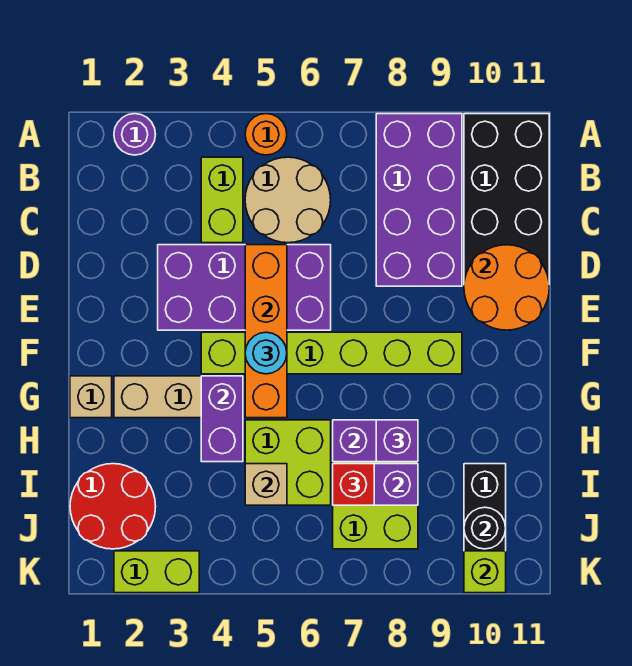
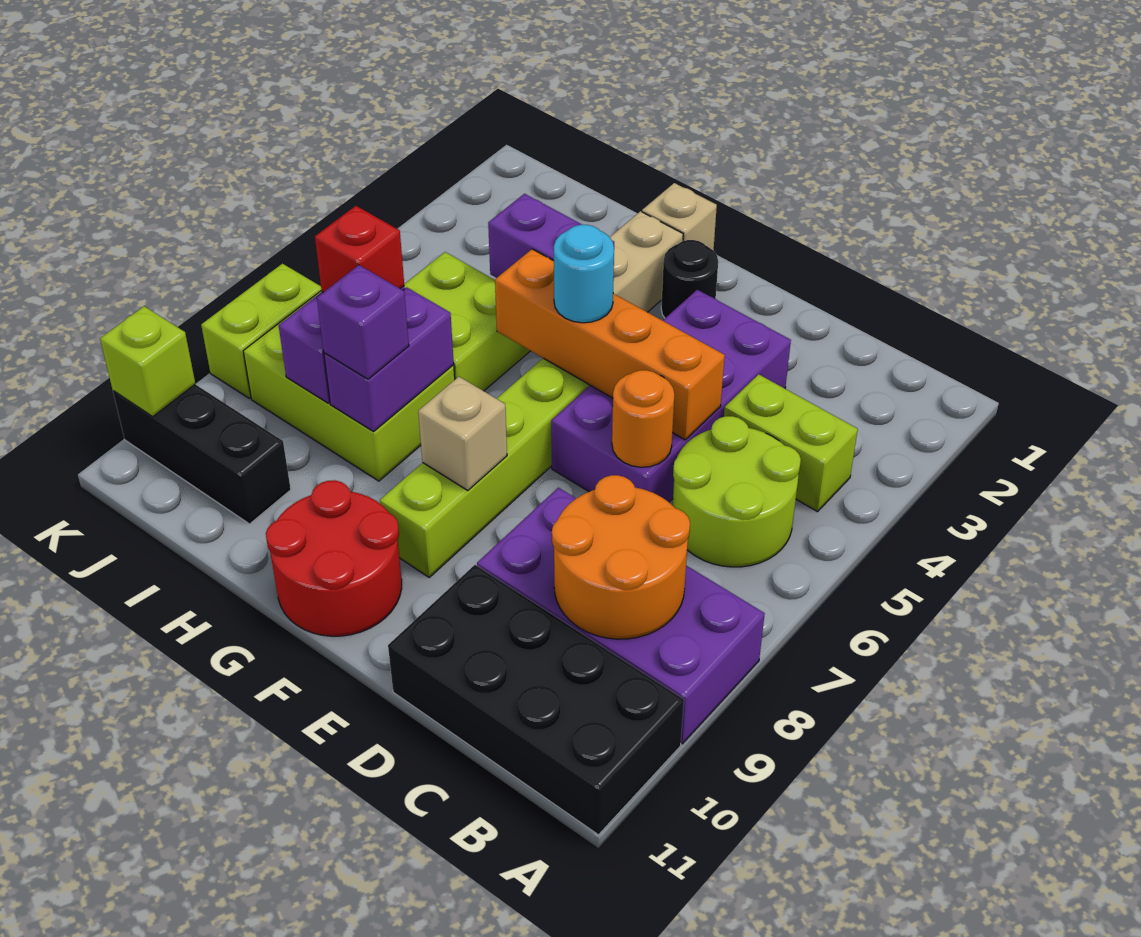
purple 1x1 round brick [114,114,156,155] -> none
orange 1x1 round brick [245,114,287,155] -> orange 1x1 round brick moved to [612,370,675,467]
tan 2x2 round brick [245,157,331,243] -> lime 2x2 round brick [673,416,801,567]
orange 2x2 round brick [464,245,549,330] -> orange 2x2 round brick moved to [552,475,690,639]
red 2x2 round brick [70,464,156,549] -> red 2x2 round brick moved to [266,480,402,636]
tan 1x1 brick [245,464,287,505] -> tan 1x1 brick moved to [418,377,507,491]
black 1x1 round brick [464,507,506,549] -> black 1x1 round brick moved to [661,240,718,318]
lime 1x2 brick [114,551,199,593] -> lime 1x2 brick moved to [201,264,321,398]

